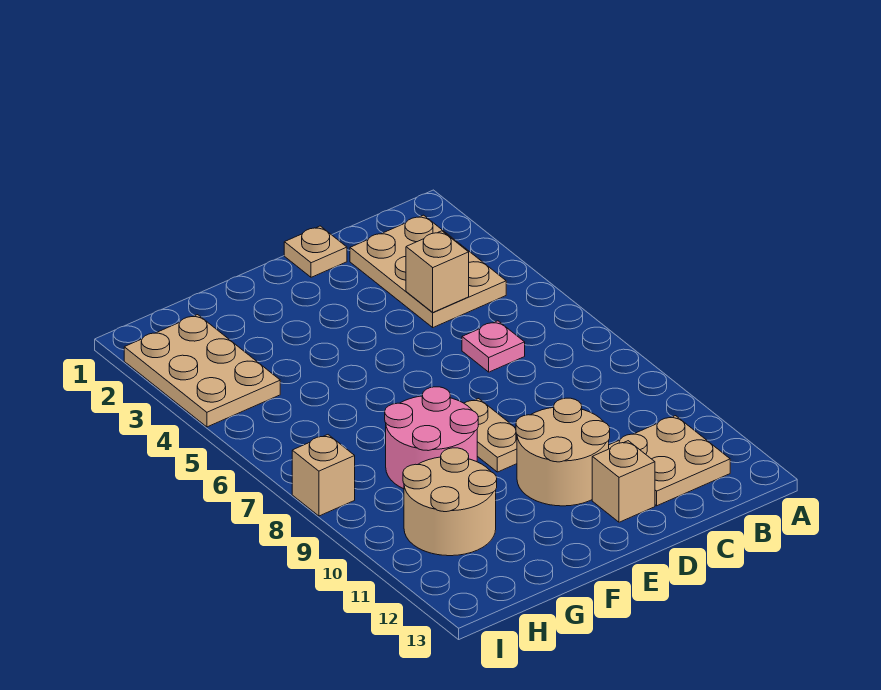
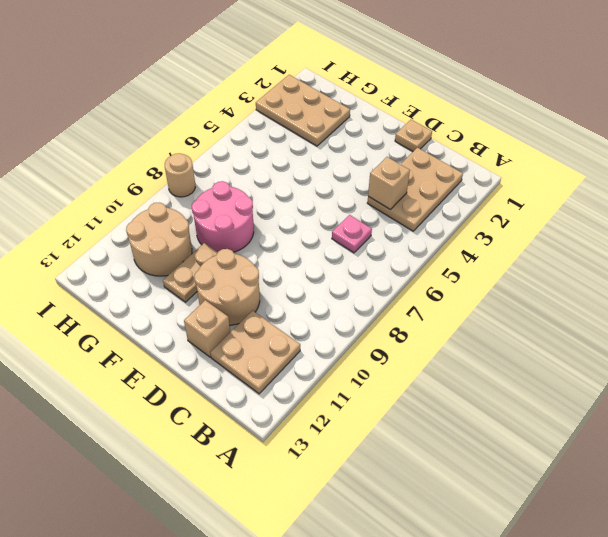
tan 1x2 plate [464,399,517,472] -> tan 1x2 plate moved to [163,243,218,302]
tan 2x3 plate [124,315,280,427] -> tan 2x3 plate turned to [256,75,350,146]
tan 1x1 brick [292,435,355,516] -> tan 1x1 round brick [165,153,195,197]

